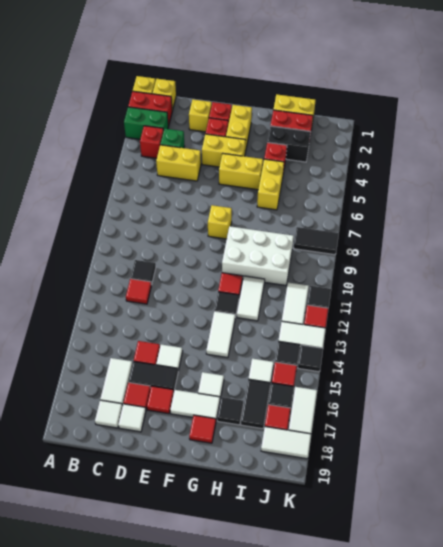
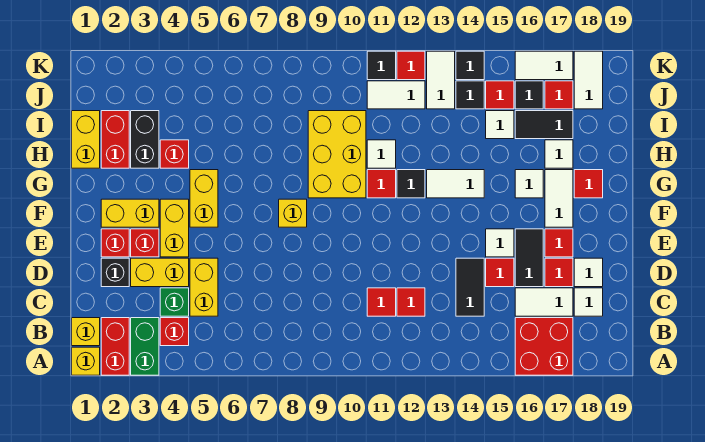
none -> red 2x2 brick [515,318,573,375]
black 1x1 tile [131,260,156,285] -> red 1x1 tile [367,288,396,316]
yellow 1x1 brick [189,99,212,132] -> black 1x1 brick [101,258,129,287]
white 2x3 brick [222,226,294,285] -> yellow 2x3 brick [308,111,366,198]
yellow 1x2 brick [257,159,284,210] -> yellow 1x2 brick moved to [131,258,189,287]
white 1x2 tile [237,276,265,321] -> white 1x1 tile [367,140,396,168]
black 1x1 tile [217,397,243,425] -> white 1x1 tile [545,140,573,168]
black 1x2 tile [294,227,339,255] -> black 1x2 tile moved to [456,258,484,316]

